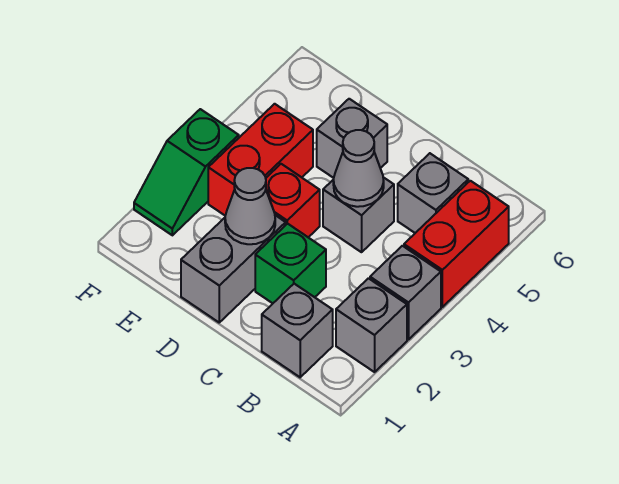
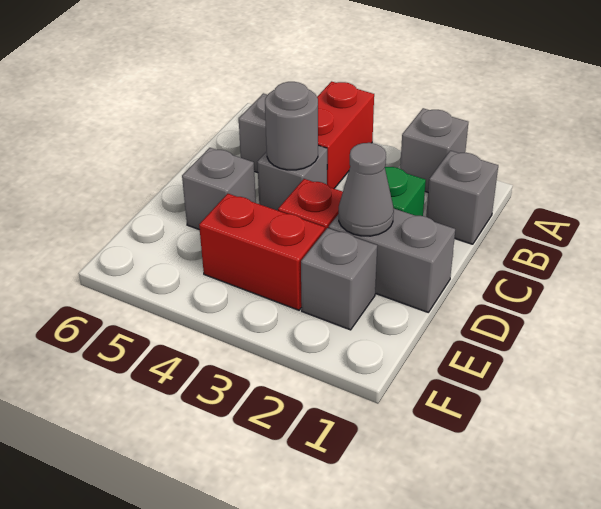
grey 1x1 brick [370,246,441,340] -> grey 1x1 brick moved to [301,228,377,330]
red 1x2 brick [404,181,509,307] -> red 1x2 brick turned to [317,81,374,188]
grey 1x1 cone [333,130,384,207] -> grey 1x1 round brick [265,82,318,170]
green 1x2 slope [134,109,239,235] -> none

